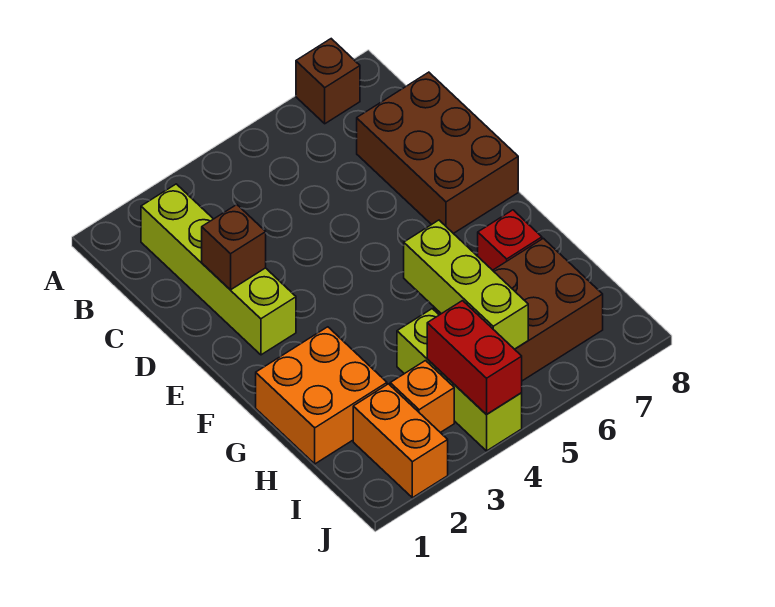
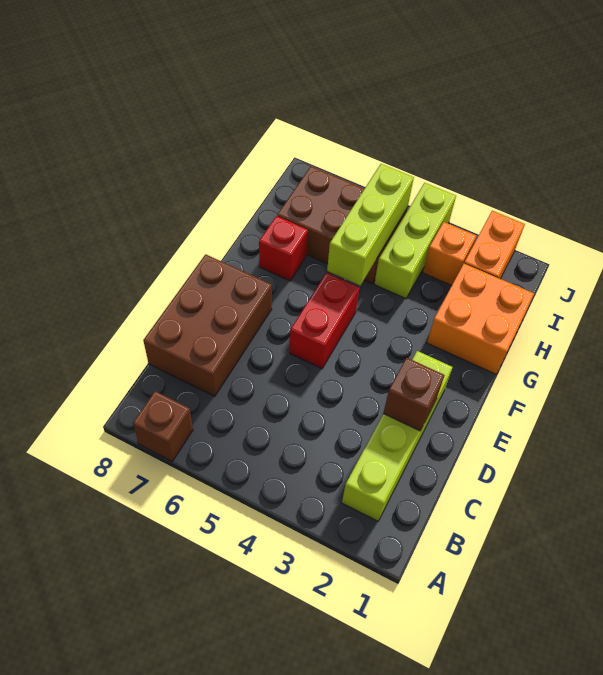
red 1x2 brick [427,301,522,415] -> red 1x2 brick moved to [290,273,359,369]

